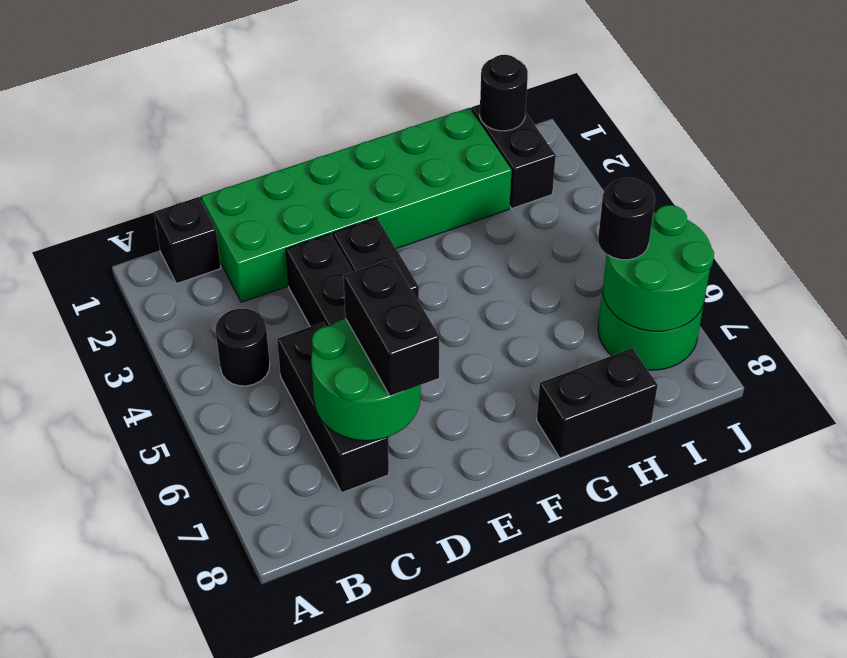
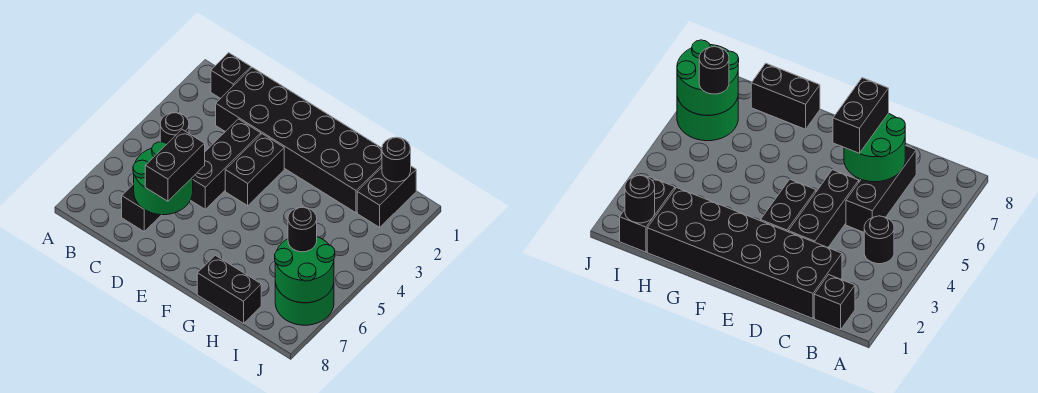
green 2x6 brick [201,108,512,302] -> black 2x6 brick [216,67,382,213]

